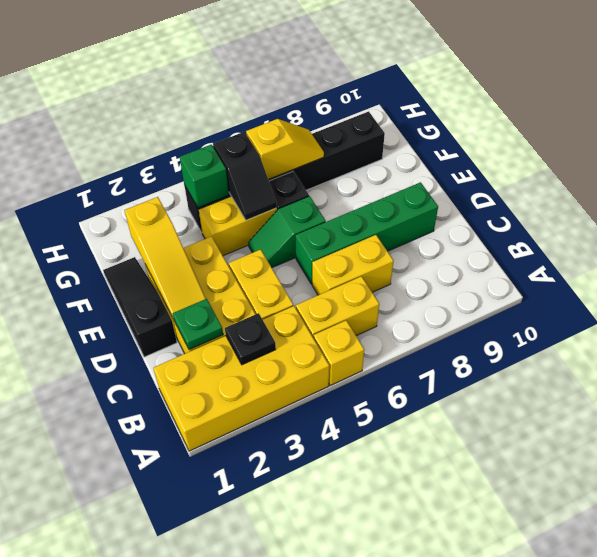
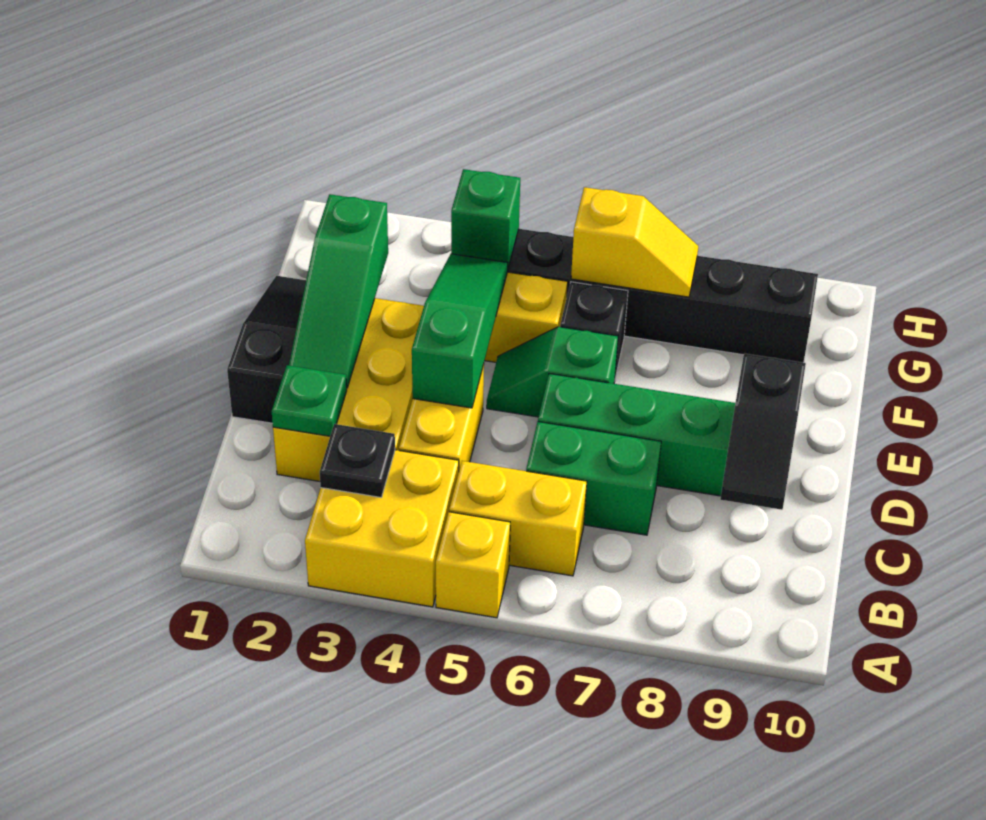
yellow 2x4 brick [153,306,329,451] -> yellow 2x2 brick [305,450,459,607]
yellow 1x2 brick [312,235,393,295] -> green 1x2 brick [526,422,661,535]
yellow 1x3 slope [124,197,206,319] -> green 1x3 slope [289,194,388,388]
none -> green 1x3 slope [412,254,508,408]
black 1x2 slope [213,132,277,220] -> black 1x2 slope moved to [720,353,806,510]

